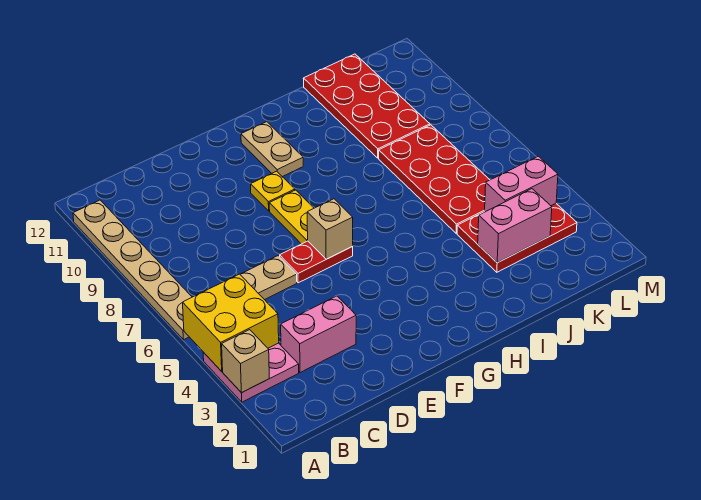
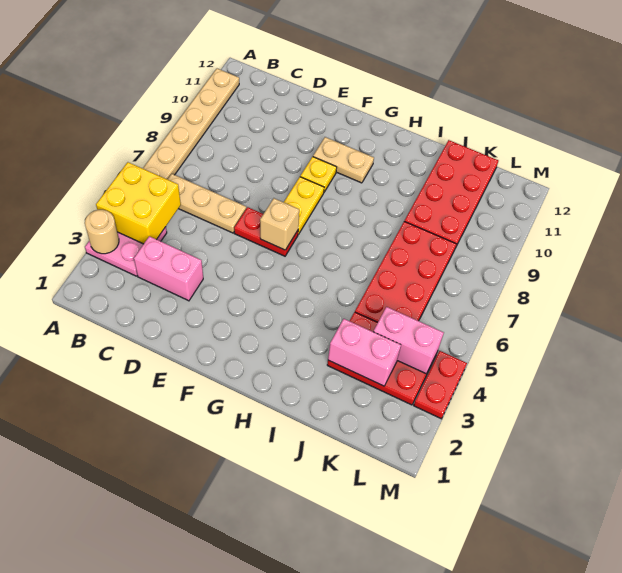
tan 1x1 brick [222,330,269,393] -> tan 1x1 round brick [85,210,119,254]
tan 1x2 plate [241,122,303,177] -> tan 1x2 plate turned to [313,137,374,183]
none -> red 1x2 plate [414,351,467,419]

